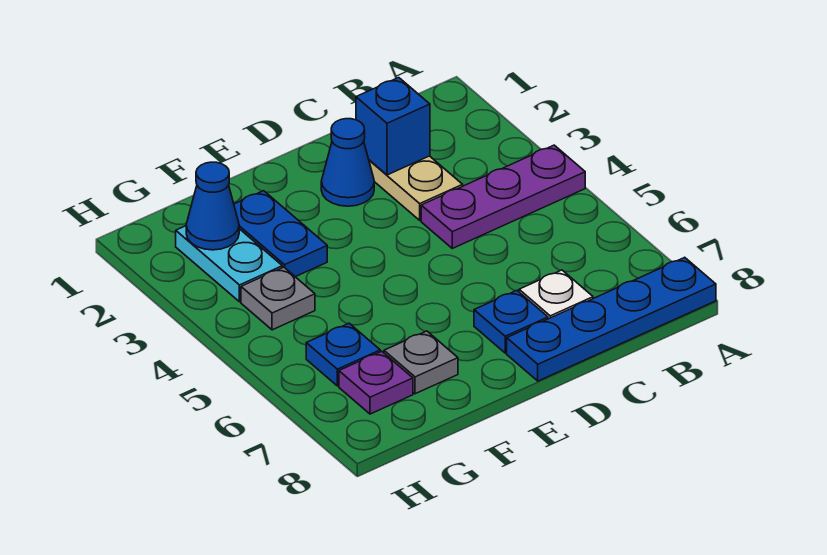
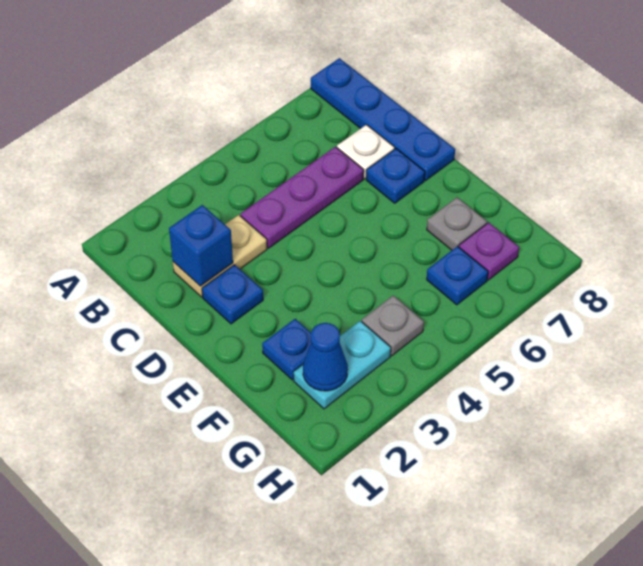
purple 1x3 plate [421,145,585,248] -> purple 1x3 plate turned to [240,147,364,248]
blue 1x1 cone [321,119,374,206] -> blue 1x1 plate [202,265,263,324]
blue 1x2 plate [234,191,327,277] -> blue 1x1 plate [262,319,311,380]

